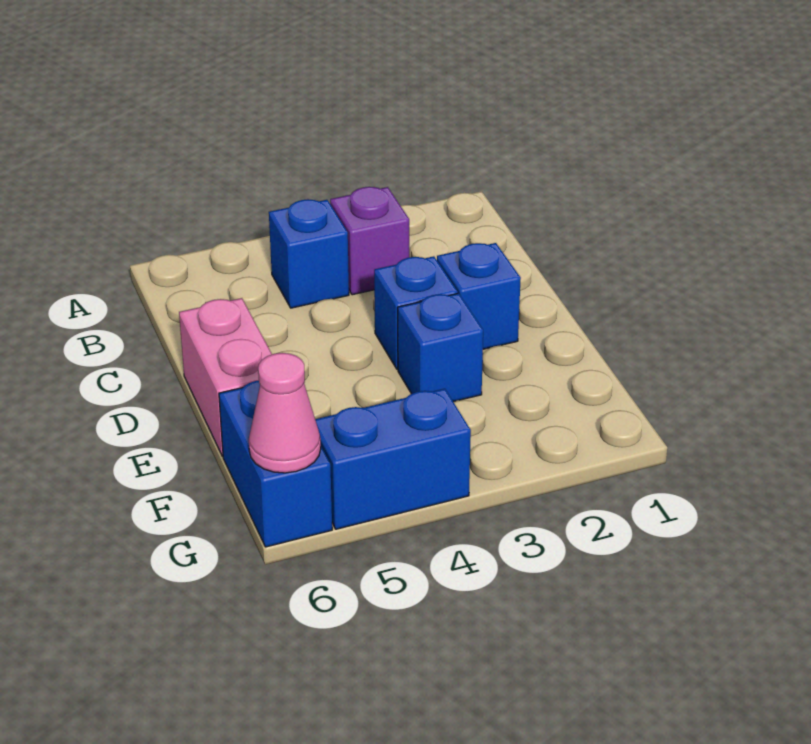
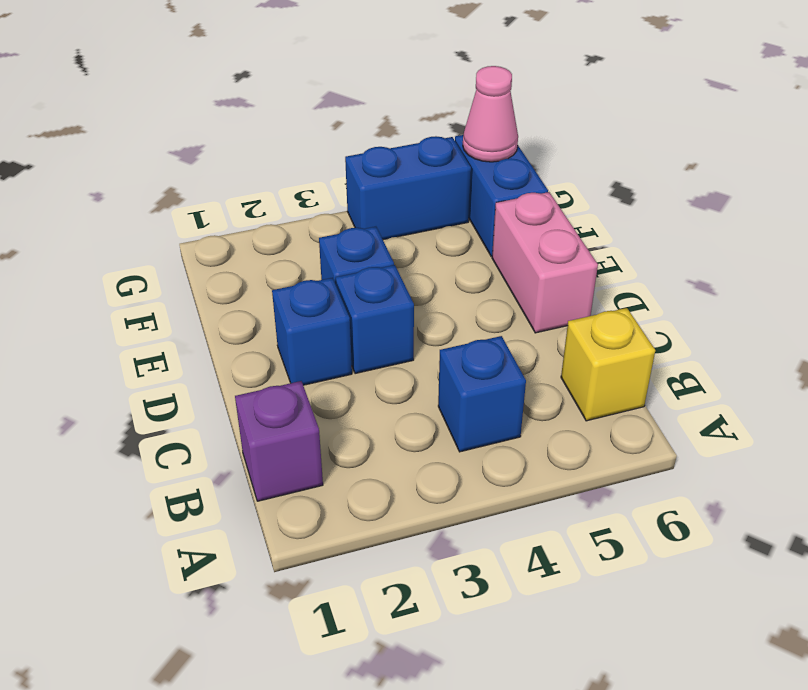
purple 1x1 brick [330,187,409,295] -> purple 1x1 brick moved to [235,381,323,501]
none -> yellow 1x1 brick [561,308,655,421]

